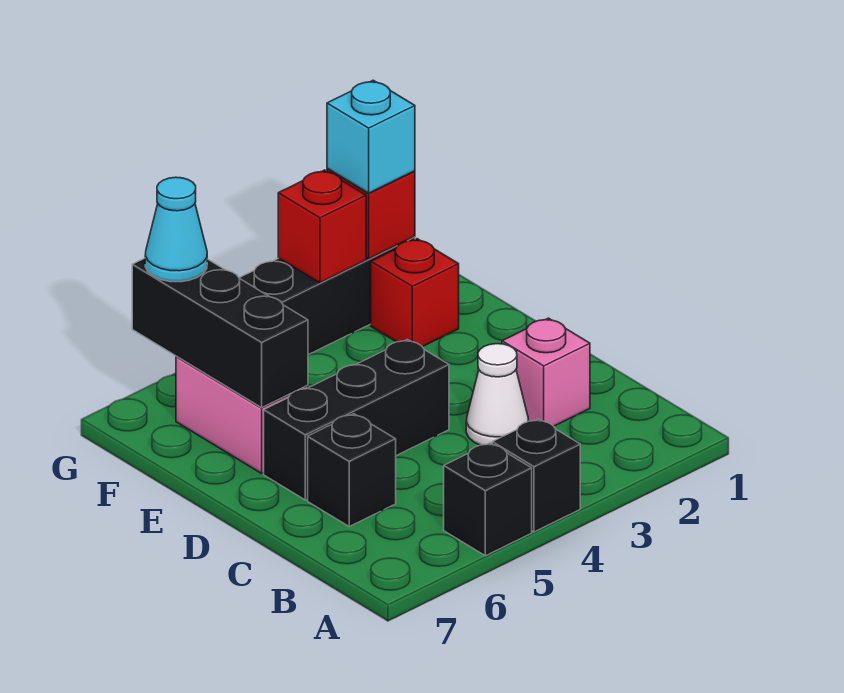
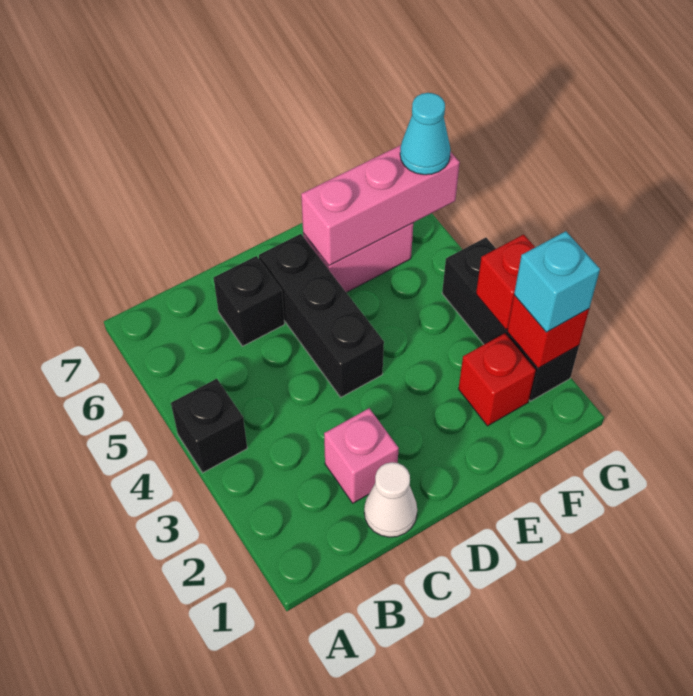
black 1x1 brick [444,443,532,556] -> none
white 1x1 cone [466,344,528,445] -> white 1x1 cone moved to [364,462,417,537]
black 1x3 brick [132,258,308,408] -> pink 1x3 brick [301,145,460,265]

